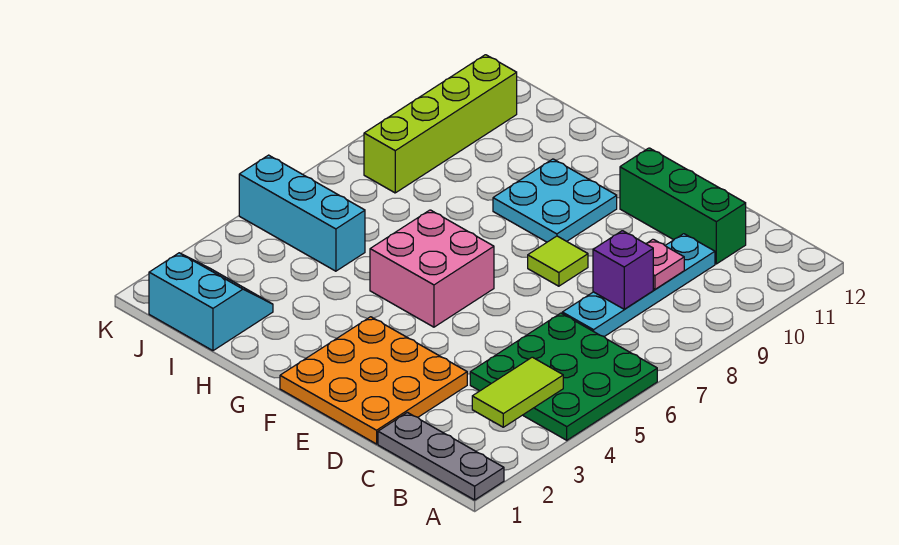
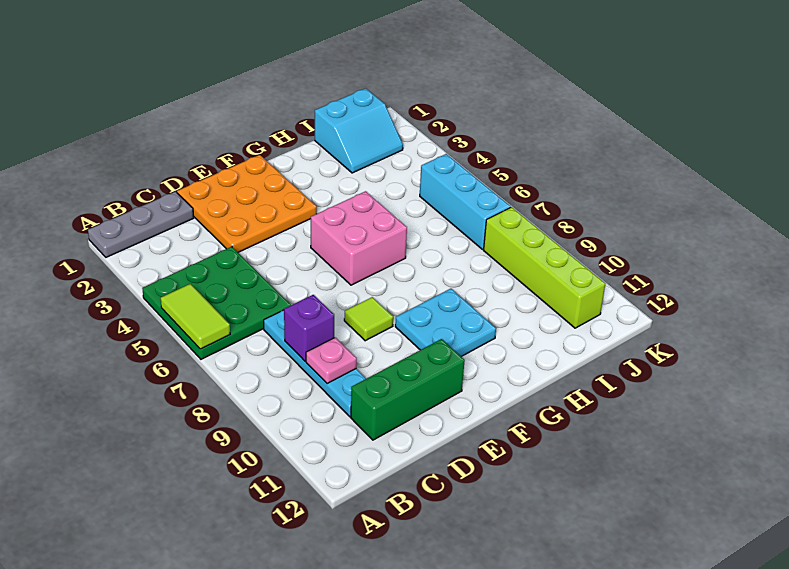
lime 1x2 tile [472,357,563,427] -> lime 1x2 tile moved to [161,284,230,349]
cyan 1x3 brick [239,155,365,271] -> cyan 1x3 brick turned to [420,154,511,250]

